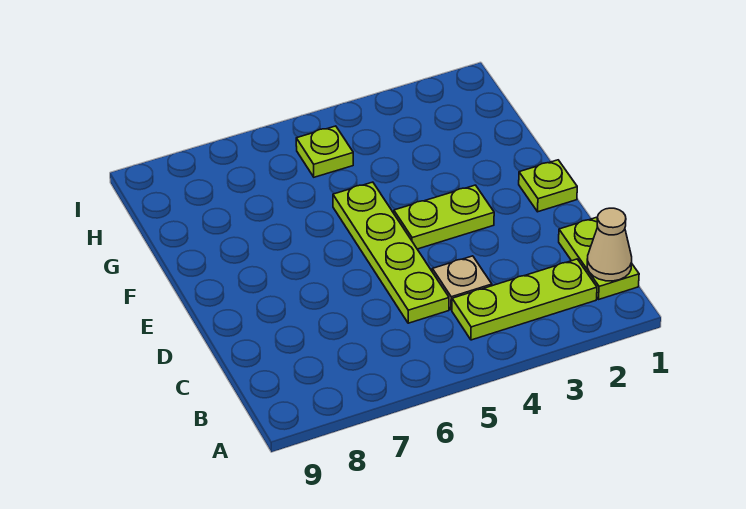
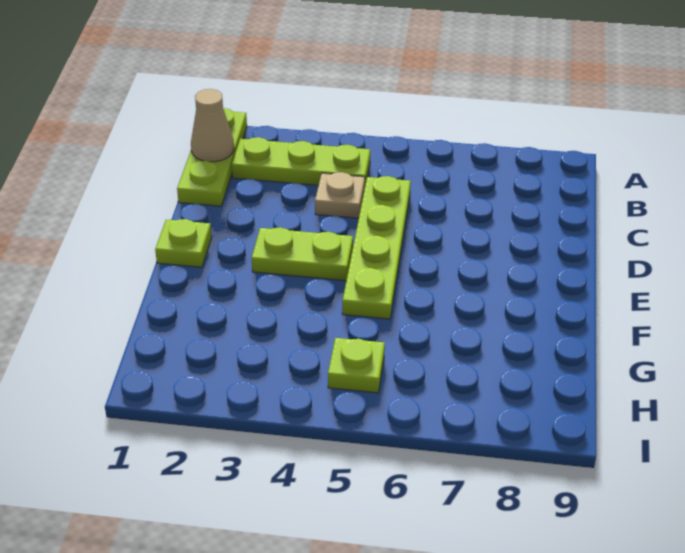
lime 1x2 plate [559,217,639,299] -> lime 1x3 plate [177,108,247,206]

